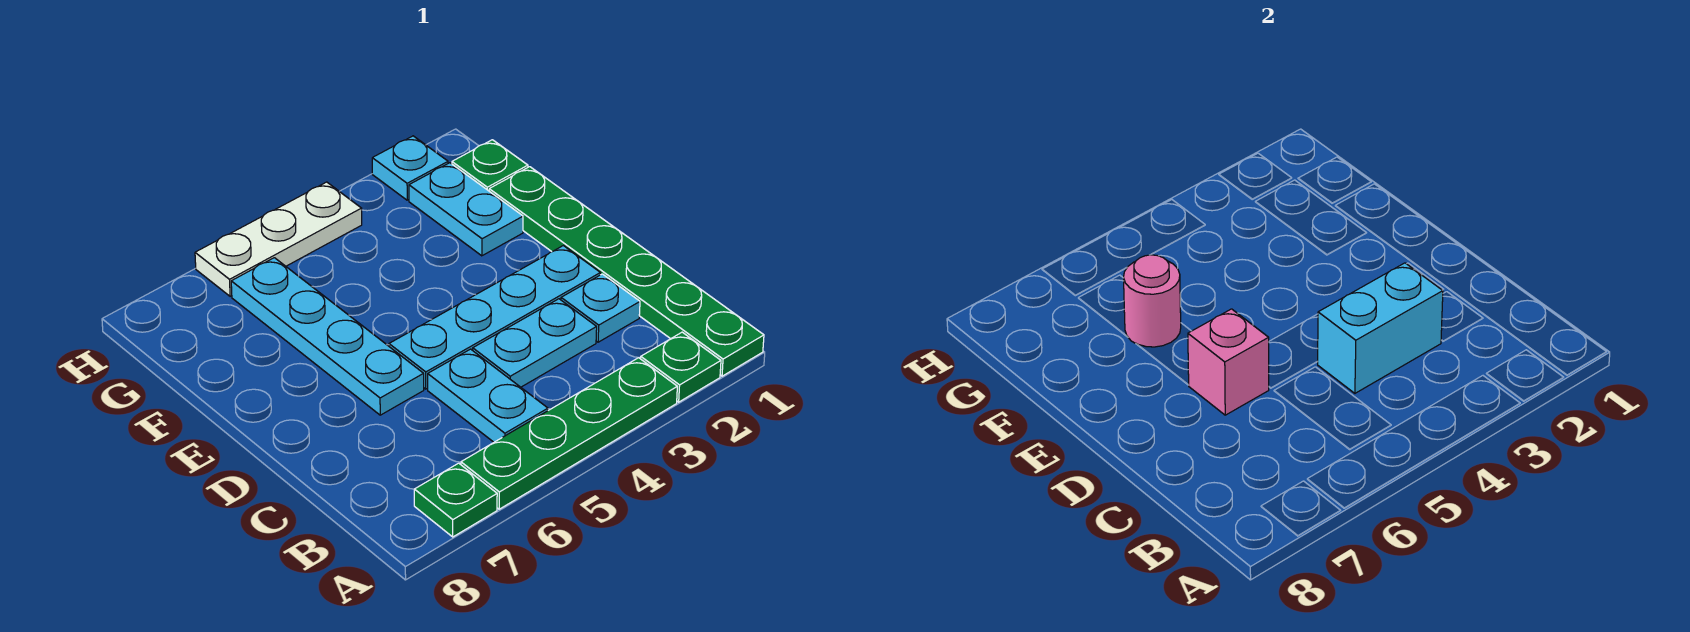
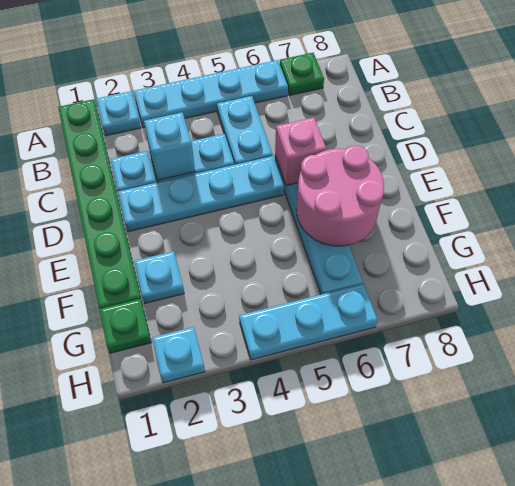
green 1x1 plate [641,332,721,402] -> cyan 1x1 plate [96,91,141,136]
green 1x4 plate [461,358,677,509] -> cyan 1x4 plate [134,60,288,128]
cyan 1x2 brick [1317,263,1443,393] -> cyan 1x1 brick [144,112,195,180]
cyan 1x2 plate [409,163,523,256] -> cyan 1x1 plate [134,251,184,303]
pink 1x1 round brick [1124,255,1181,347] -> pink 2x2 round brick [296,146,384,246]
white 1x3 plate [195,182,362,296] -> cyan 1x3 plate [239,284,378,360]

